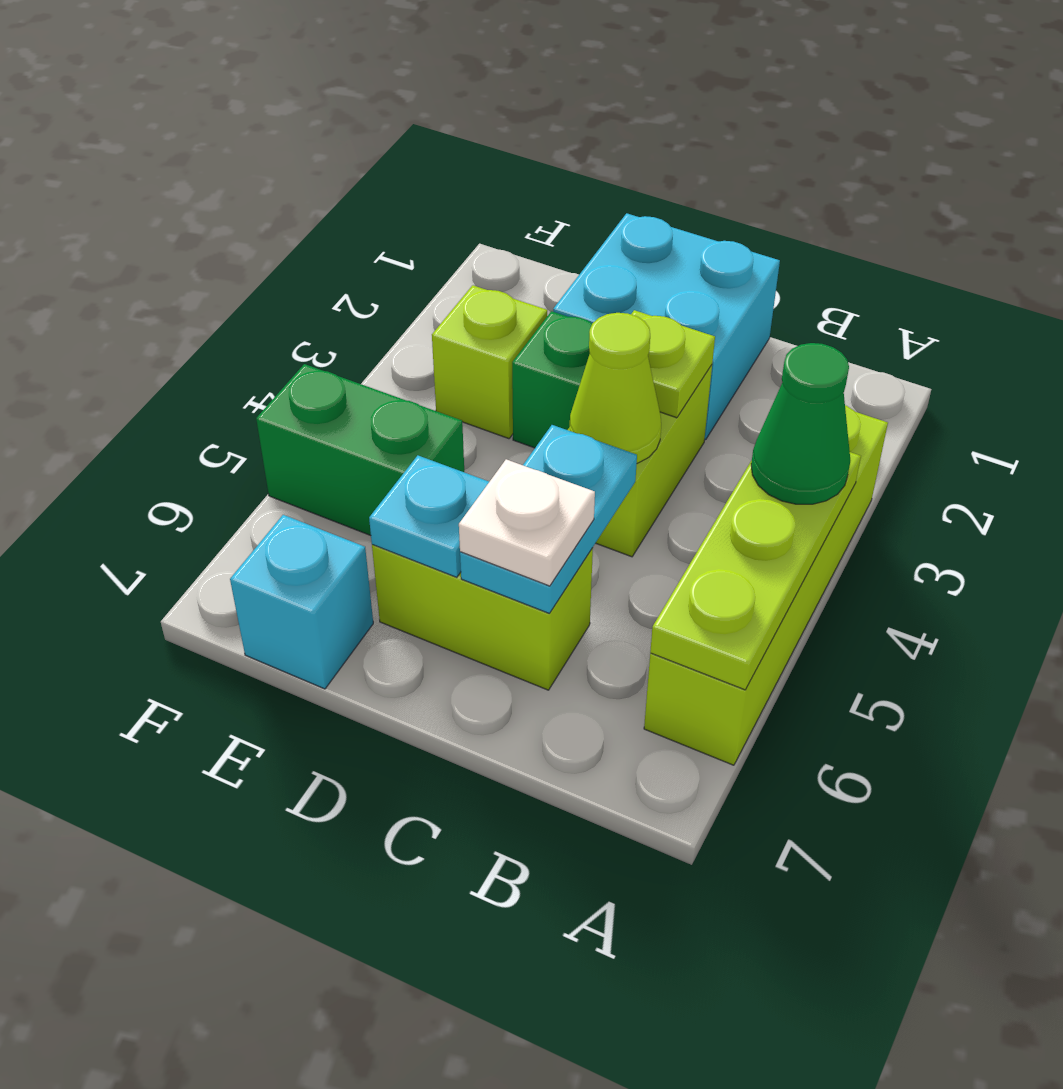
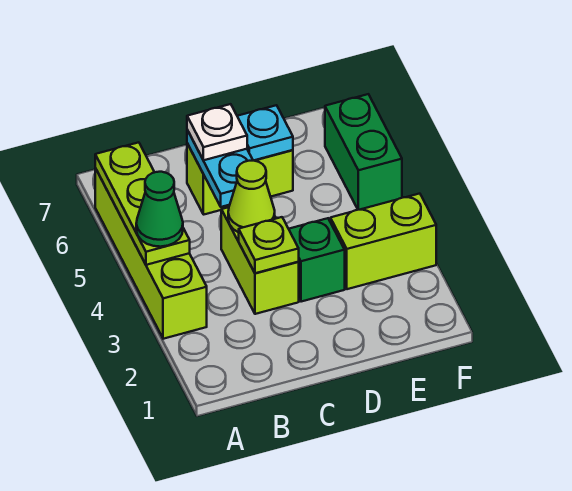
cyan 2x2 brick [553,213,780,440] -> none
lime 1x1 brick [432,285,547,439] -> lime 1x2 brick [330,194,436,289]
green 1x2 brick [256,364,464,535] -> green 1x2 brick turned to [325,94,402,210]
cyan 1x1 brick [230,515,373,689] -> none

